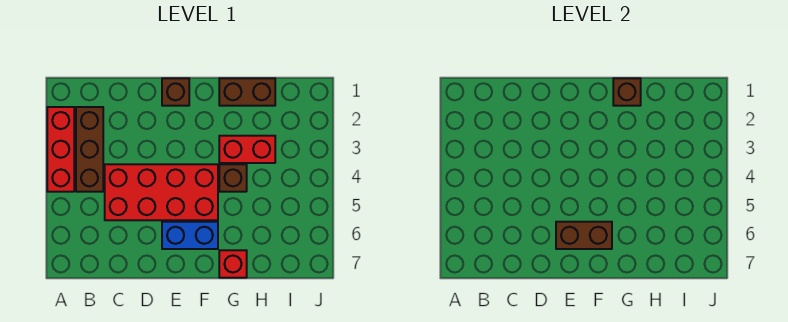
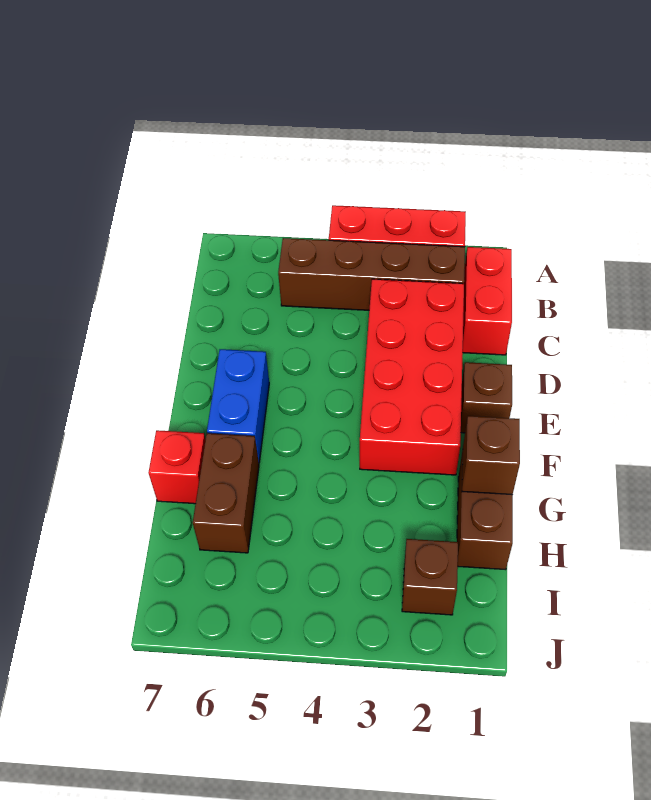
brown 1x3 brick [76,107,103,192] -> brown 1x4 brick [278,238,465,310]
red 2x4 brick [105,164,218,220] -> red 2x4 brick moved to [360,279,464,475]
brown 1x2 brick [556,222,612,249] -> brown 1x2 brick moved to [193,433,259,553]
red 1x2 brick [219,136,275,163] -> red 1x2 brick moved to [463,247,512,355]
brown 1x1 brick [219,164,247,192] -> brown 1x1 brick moved to [402,539,458,615]

